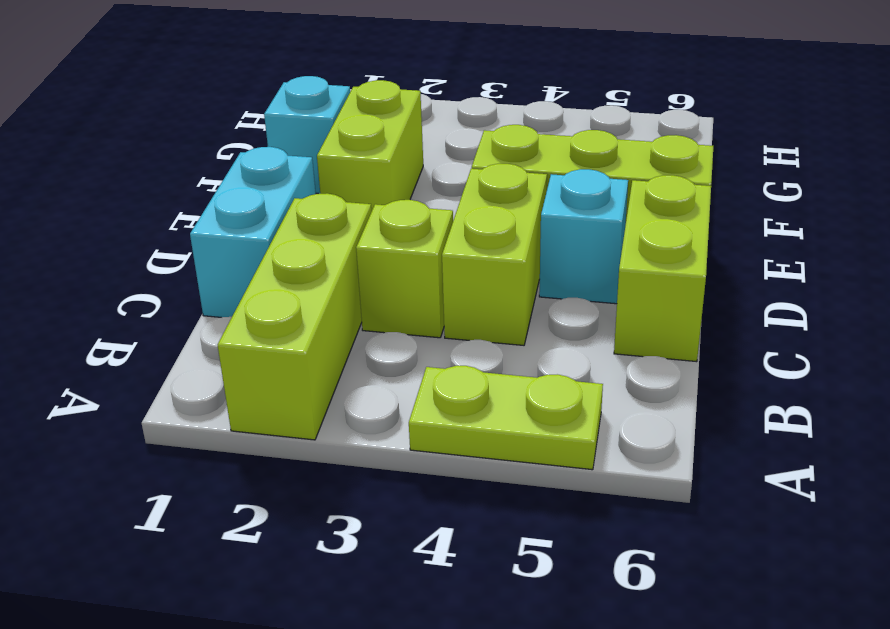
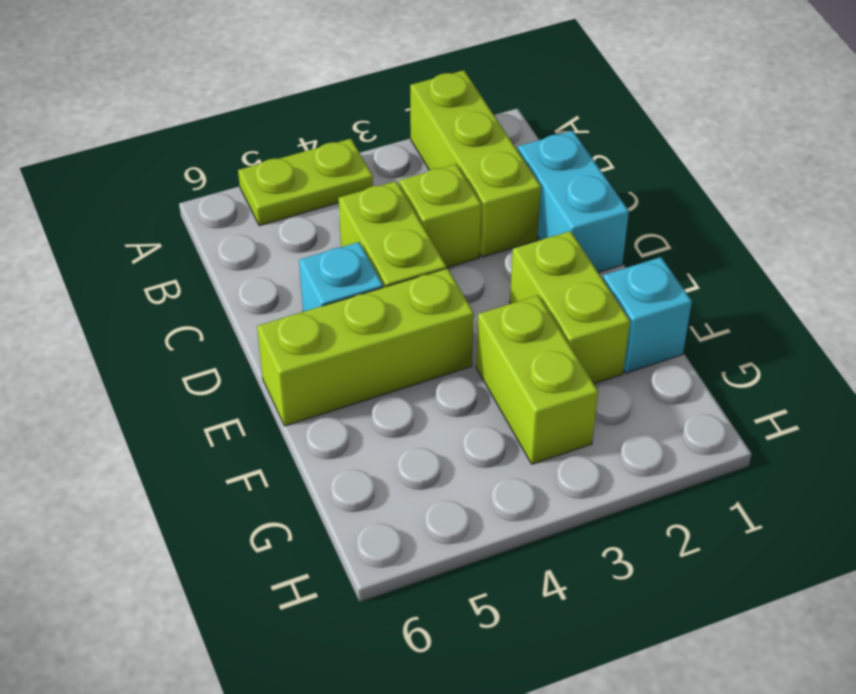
lime 1x2 brick [614,175,711,362] -> lime 1x2 brick moved to [476,295,598,464]

